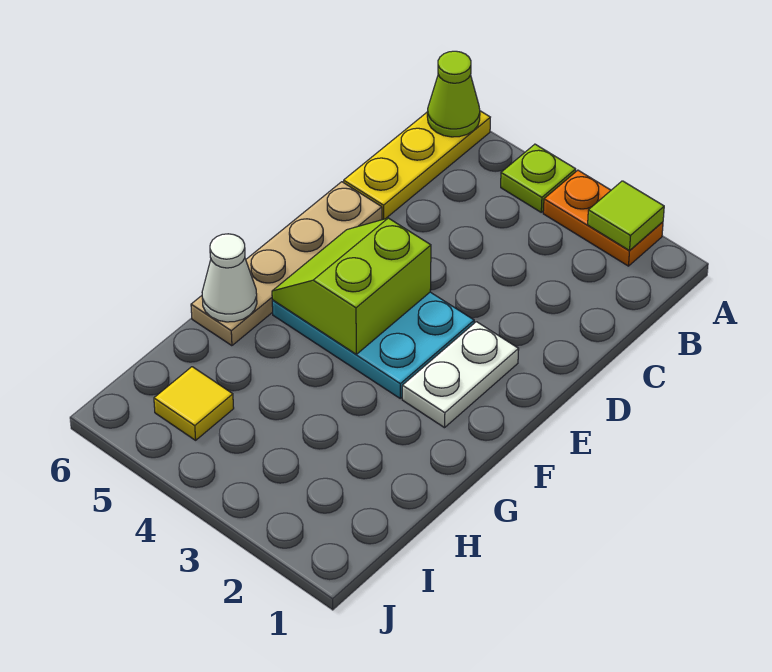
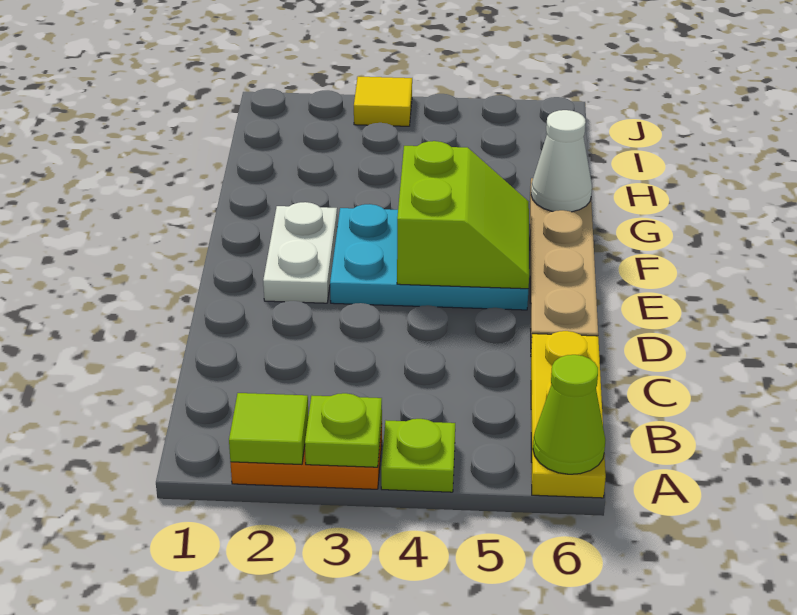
none -> lime 1x1 plate [305,393,382,467]
yellow 1x1 tile [154,367,234,440] -> yellow 1x1 tile moved to [354,77,412,126]

